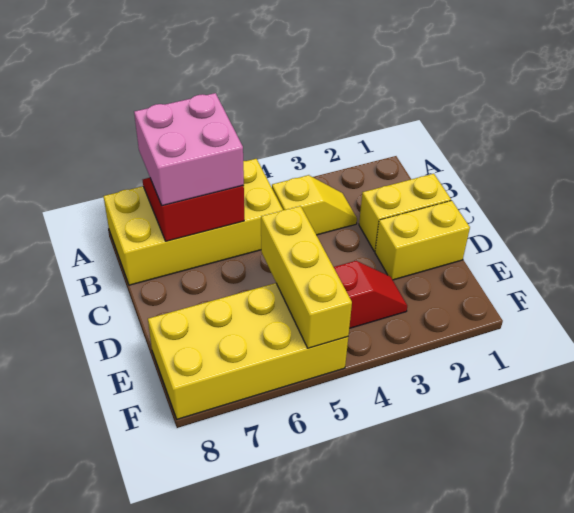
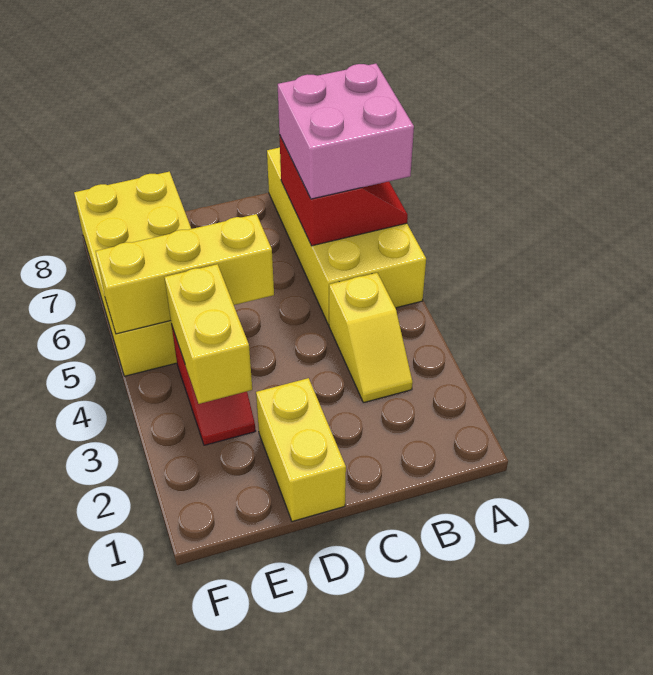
yellow 1x2 brick [359,174,451,251] -> yellow 1x2 brick moved to [164,264,252,404]

